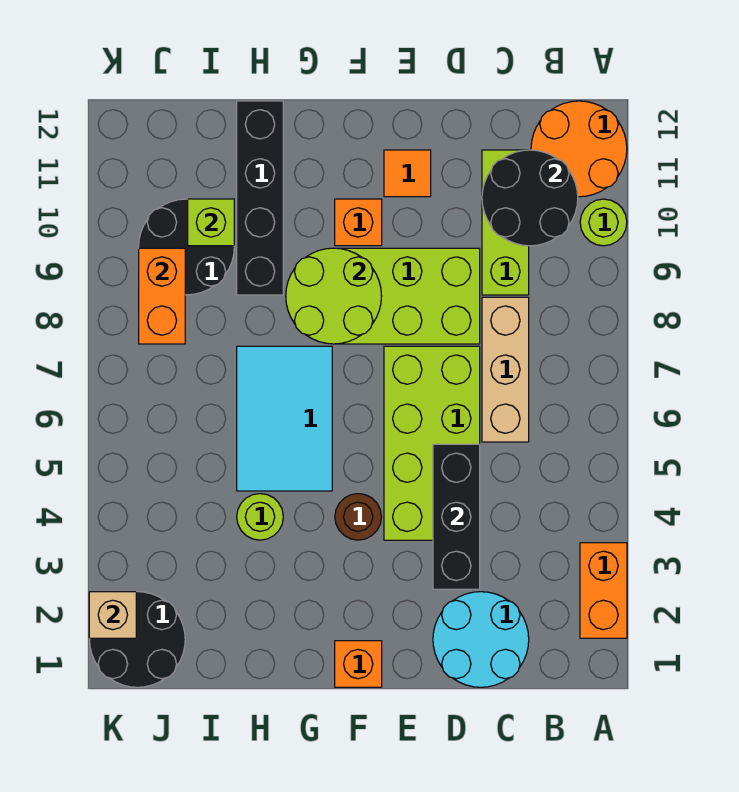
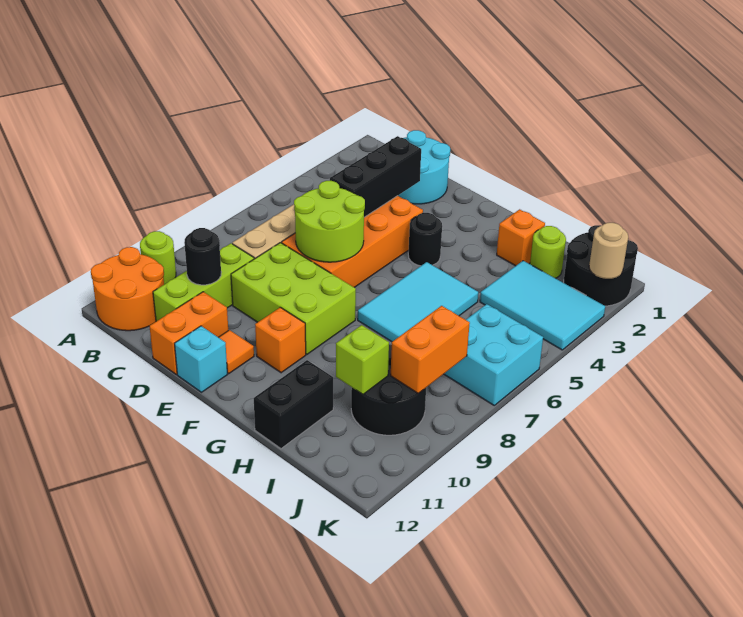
orange 1x2 brick [580,543,627,638] -> orange 1x2 brick moved to [150,292,228,374]
black 2x2 round brick [482,150,578,246] -> black 1x1 round brick [184,228,221,285]
lime 2x4 brick [384,346,480,540] -> orange 2x4 brick [282,196,423,287]
none -> cyan 1x1 brick [175,326,227,392]
orange 1x1 brick [335,641,382,687] -> orange 1x1 brick moved to [497,209,545,266]
brown 1x1 round brick [335,494,381,540] -> black 1x1 round brick [408,213,442,266]
lime 2x2 round brick [286,248,382,344] -> lime 2x2 round brick moved to [294,181,365,262]
lime 1x1 round brick [237,494,283,540] -> lime 1x1 round brick moved to [530,226,566,278]
black 1x4 brick [237,101,283,295] -> black 1x2 brick [254,360,333,449]
none -> cyan 2x3 tile [480,261,605,350]
none -> cyan 2x2 brick [444,304,543,405]
tan 1x1 brick [89,592,136,638] -> tan 1x1 round brick [589,223,628,279]

